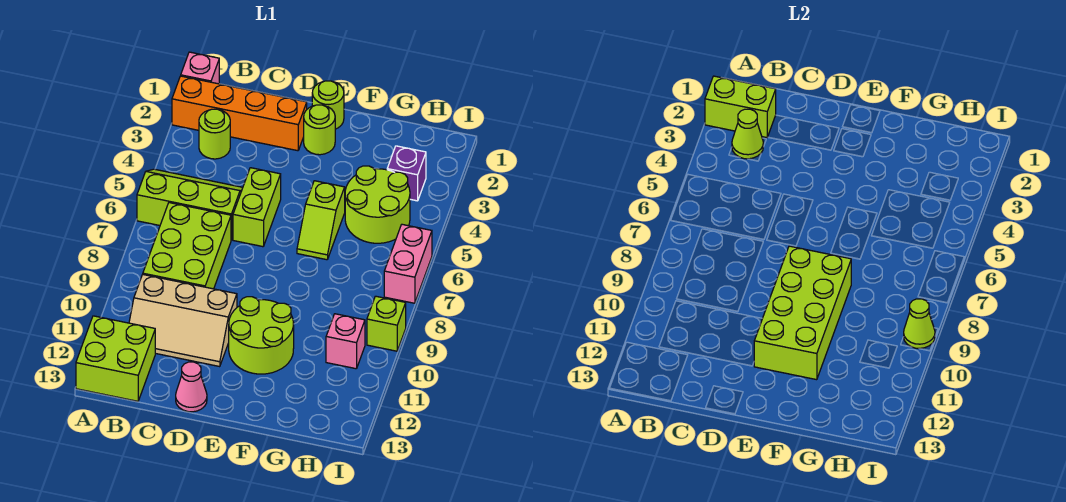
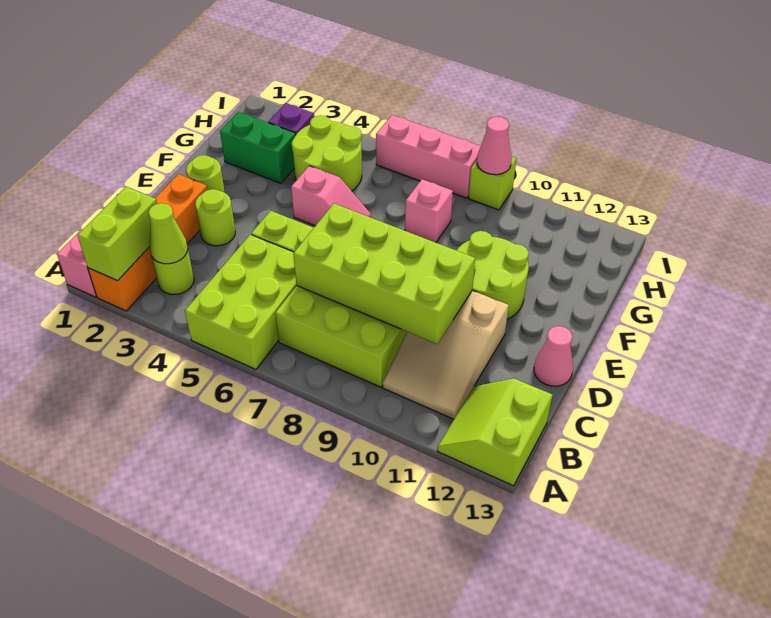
lime 2x3 slope [137,169,243,240] -> lime 2x3 brick [185,235,297,369]
lime 2x2 brick [76,316,155,401] -> lime 2x2 slope [438,378,552,486]
tan 2x3 slope [129,274,237,367] -> tan 2x3 slope turned to [383,291,509,419]
lime 1x1 round brick [312,81,344,129] -> lime 1x1 round brick moved to [195,189,235,246]
lime 2x4 brick [754,246,851,380] -> lime 2x4 brick moved to [293,204,475,344]
lime 1x2 slope [297,181,345,260] -> pink 1x2 slope [291,166,371,226]
none -> green 1x2 brick [220,112,296,183]
pink 1x1 brick [326,314,365,369] -> pink 1x1 brick moved to [405,179,453,242]
pink 1x2 brick [384,224,432,303] -> pink 1x3 brick [376,115,481,198]
lime 1x1 cone [904,299,935,349] -> pink 1x1 cone [477,117,512,175]

